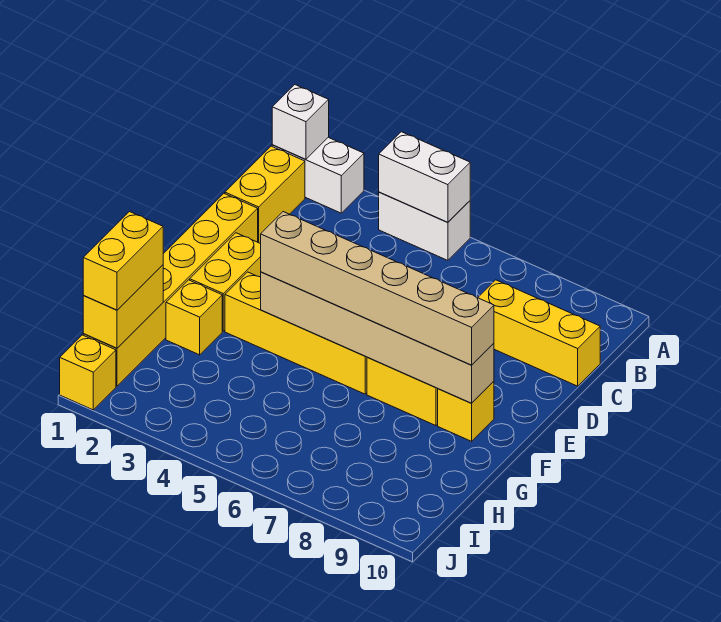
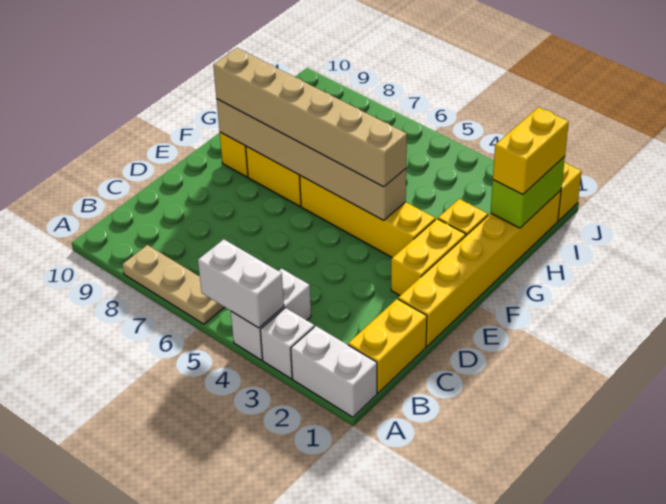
white 1x1 brick [272,85,329,159] -> white 1x1 brick moved to [260,308,314,379]
white 1x2 brick [379,192,470,260] -> white 1x2 brick turned to [231,268,311,360]
none -> tan 1x3 plate [122,245,224,324]
yellow 1x3 brick [478,280,600,386] -> none
yellow 1x2 brick [83,265,163,348] -> lime 1x2 brick [491,156,565,228]

